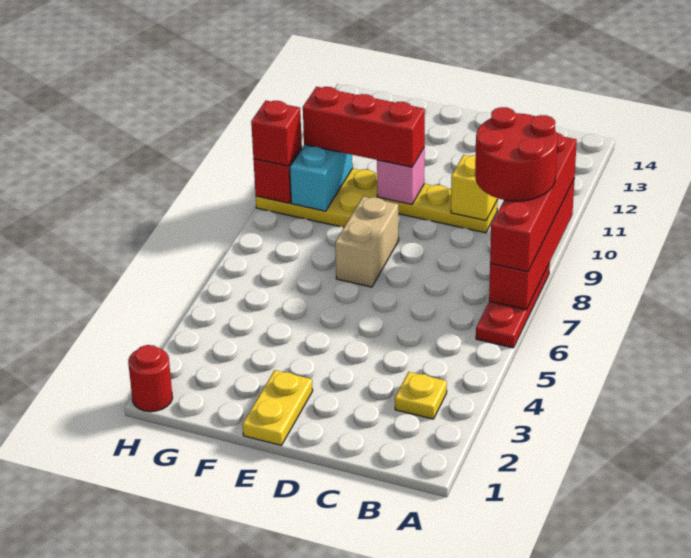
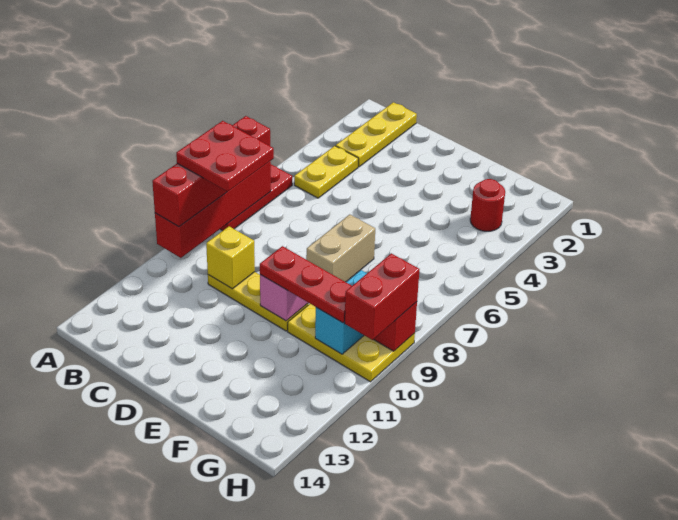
red 2x2 round brick [475,107,558,201] -> red 2x2 plate [176,121,274,192]
yellow 1x1 plate [395,372,447,419] -> yellow 1x3 plate [336,102,417,167]
yellow 1x2 plate [243,370,313,445] -> yellow 1x2 plate moved to [294,146,358,198]
red 1x3 brick [303,87,425,167] -> red 1x3 plate [260,246,351,323]
red 1x1 round brick [128,345,173,412] -> red 1x1 round brick moved to [470,179,505,231]
red 1x1 brick [251,101,302,166] -> red 1x2 brick [345,253,420,340]

